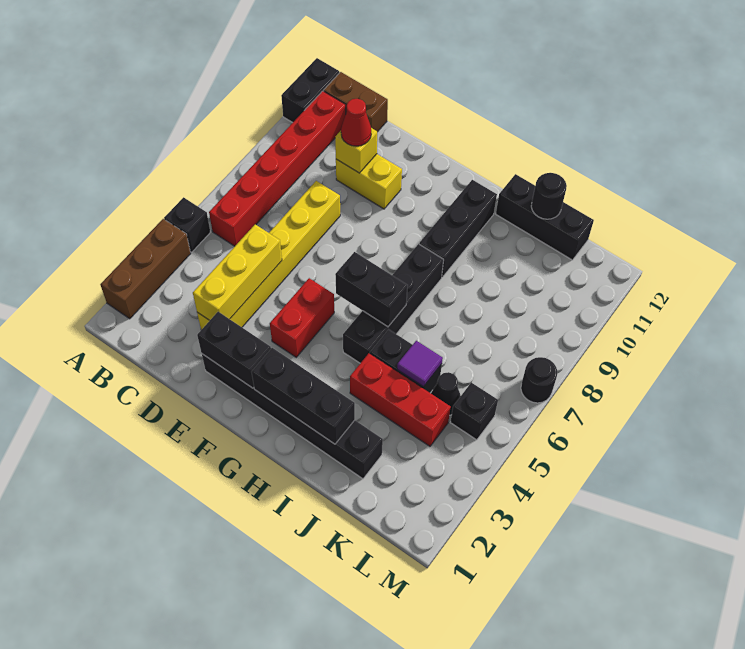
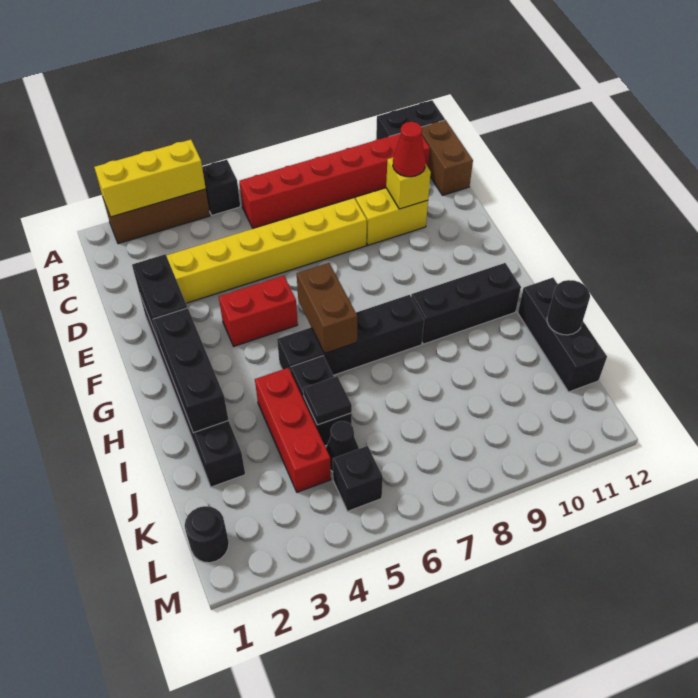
yellow 1x3 brick [193,224,282,320] -> yellow 1x3 brick moved to [94,140,206,217]
yellow 1x2 brick [336,154,402,209] -> yellow 1x2 brick turned to [355,188,428,245]
black 1x2 brick [335,252,408,327] -> brown 1x2 brick [297,263,357,353]
purple 1x1 tile [397,341,443,387] -> black 1x1 tile [303,376,352,425]
black 1x1 round brick [521,357,557,403] -> black 1x1 round brick moved to [185,506,229,563]

